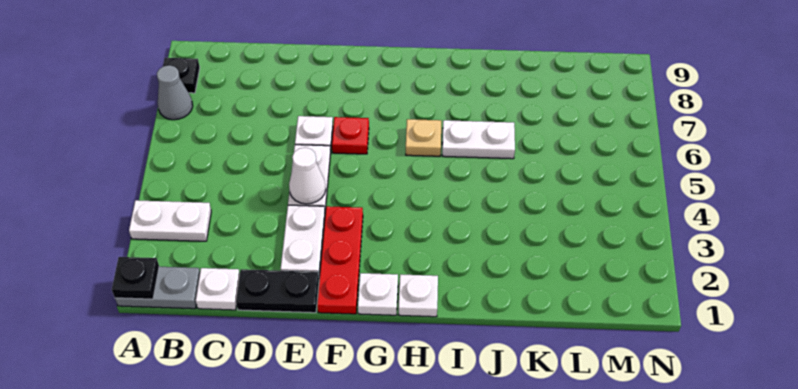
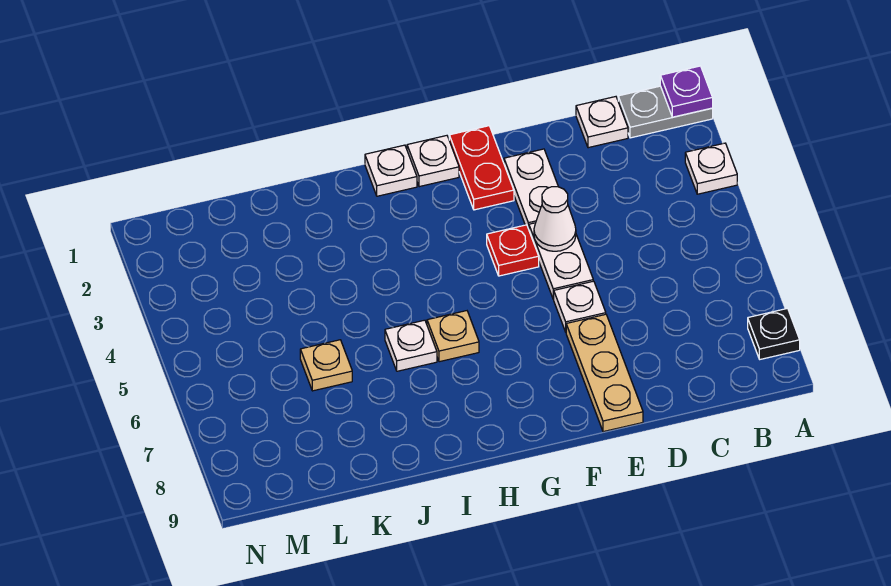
black 1x1 plate [112,257,159,299] -> purple 1x1 plate [660,66,713,117]
white 1x2 plate [129,200,211,241] -> white 1x1 plate [685,143,737,194]
grey 1x1 cone [157,65,193,120] -> none
black 1x2 plate [236,269,319,313] -> none
none -> tan 1x3 plate [566,314,643,432]
red 1x3 plate [317,206,363,314] -> red 1x2 plate [449,126,514,210]
red 1x1 plate [332,117,369,154] -> red 1x1 plate moved to [487,225,539,276]
white 1x2 plate [442,120,515,159] -> white 1x1 plate [385,320,437,371]
none -> tan 1x1 plate [300,340,352,391]

